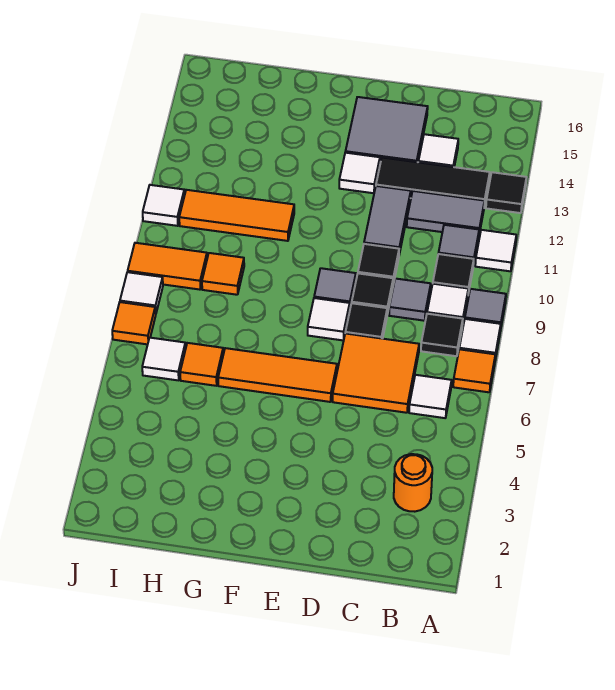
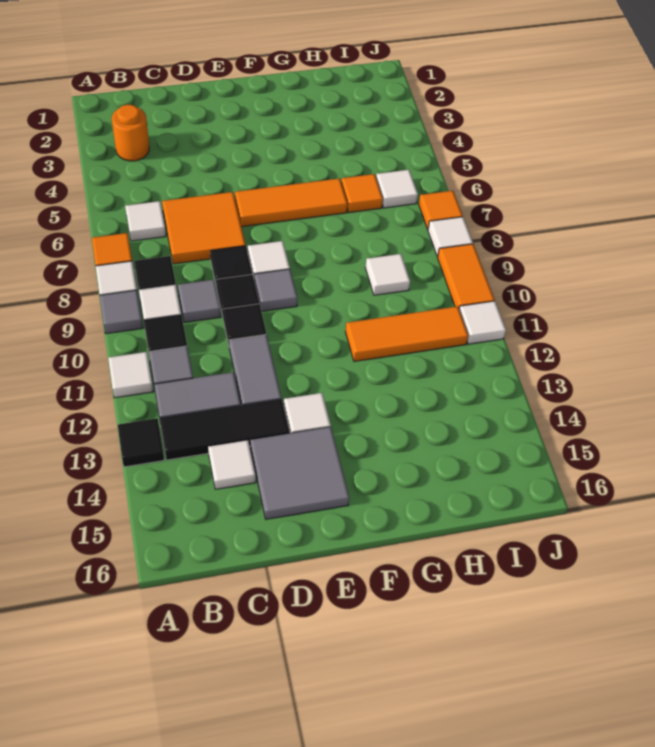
orange 1x1 tile [202,253,244,295] -> white 1x1 tile [365,254,410,295]
orange 1x2 tile [128,243,207,290] -> orange 1x2 tile turned to [438,244,495,308]

